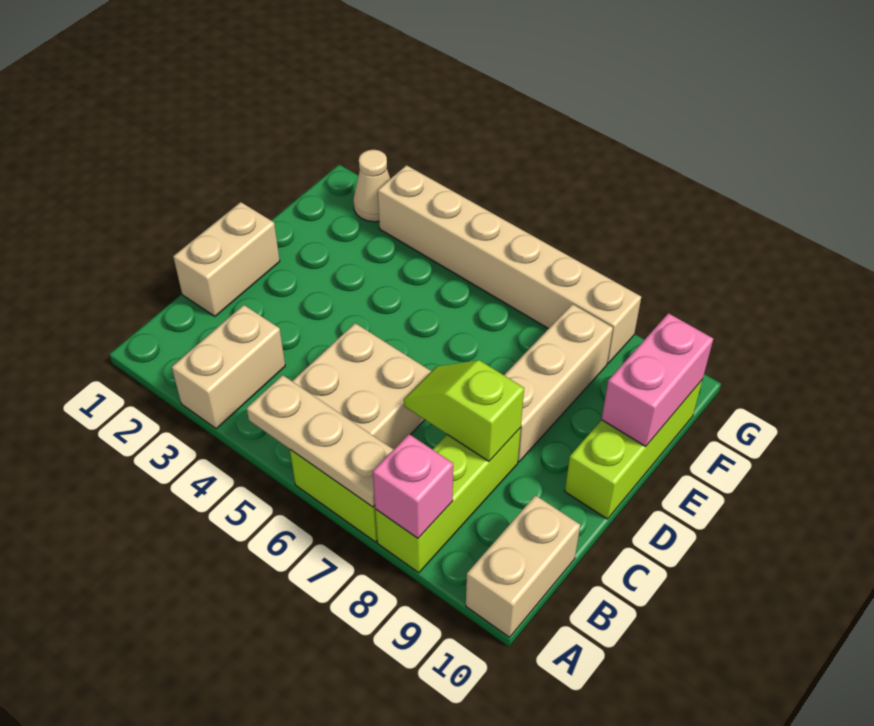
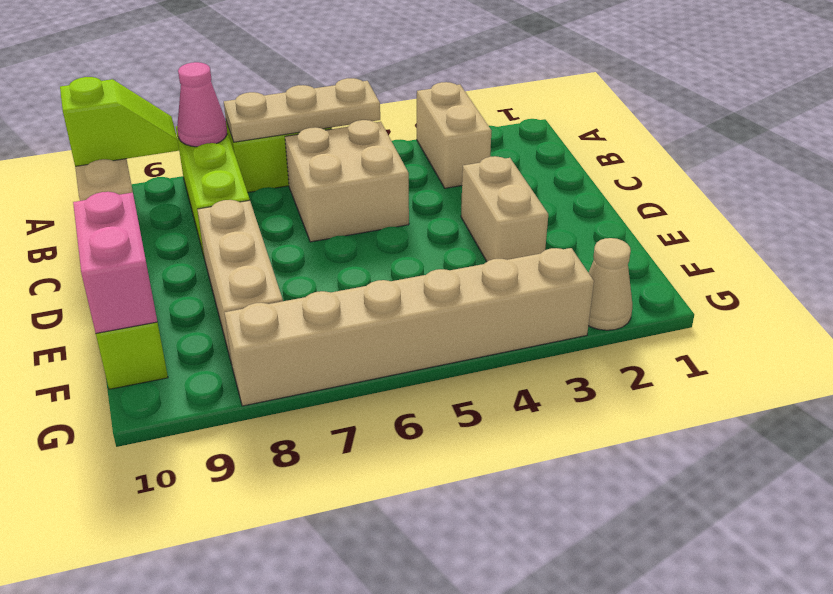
pink 1x1 brick [373,434,453,538] -> pink 1x1 cone [177,62,227,147]
tan 1x2 brick [173,202,280,316] -> tan 1x2 brick moved to [461,156,548,261]
lime 1x2 slope [404,360,524,461] -> lime 1x2 slope moved to [60,77,179,166]

